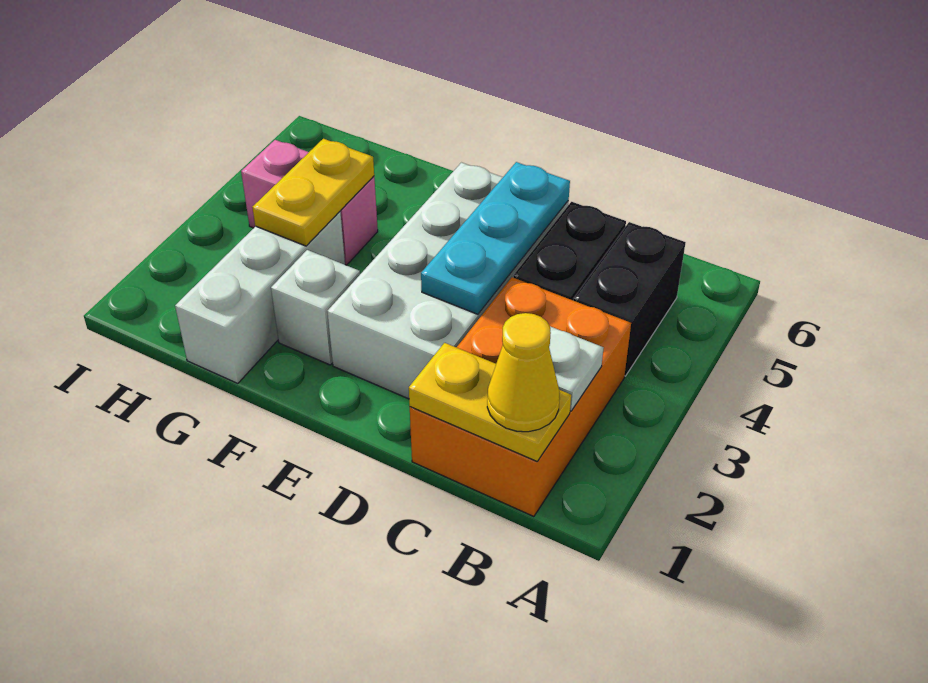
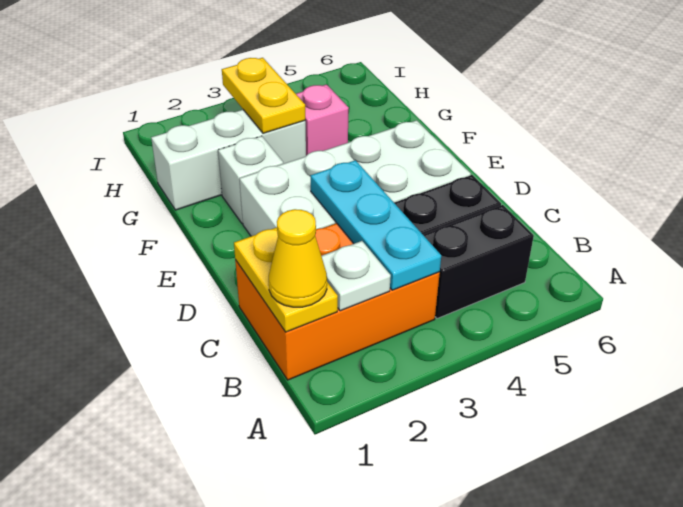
cyan 1x3 plate [421,162,570,314] -> cyan 1x3 plate turned to [310,160,441,290]
yellow 1x2 plate [252,139,374,246] -> yellow 1x2 plate turned to [222,58,305,133]
pink 1x2 brick [241,140,378,265] -> pink 1x1 brick [296,85,349,156]

